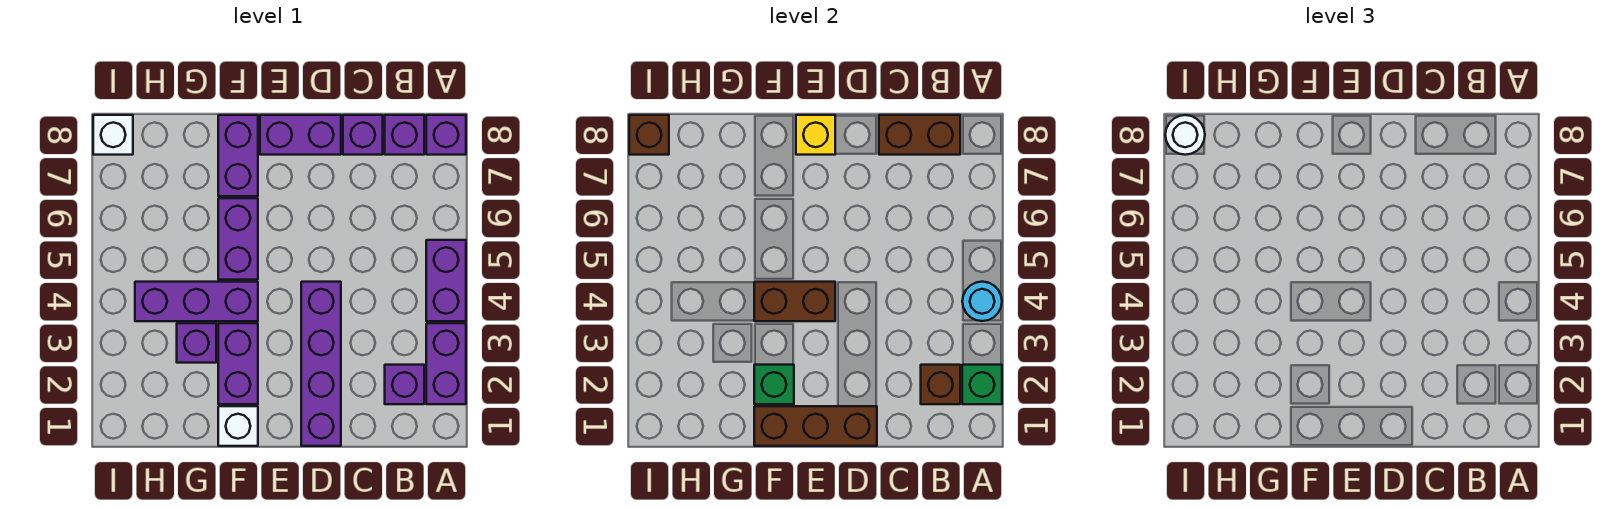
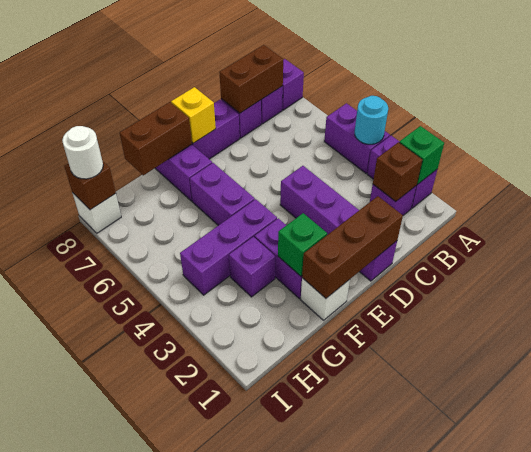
brown 1x2 brick [754,282,835,321] -> brown 1x2 brick moved to [120,102,192,175]

